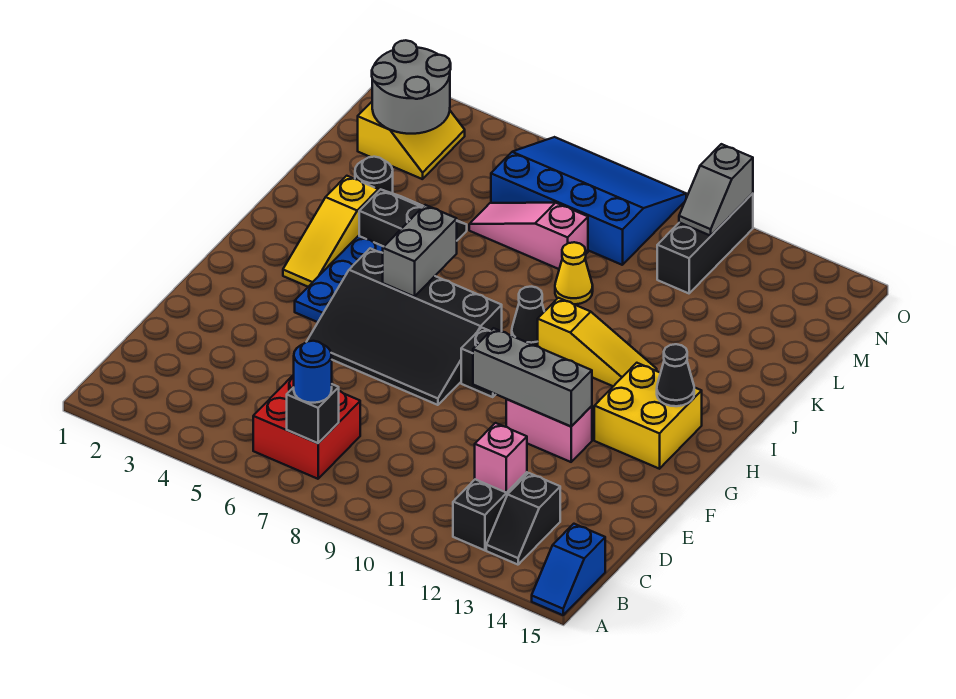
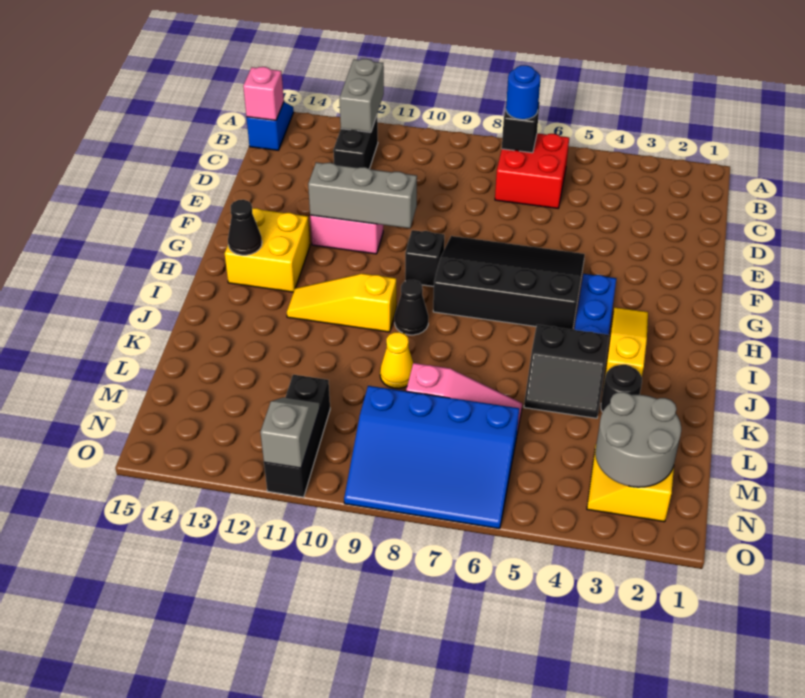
black 1x2 slope [486,473,560,565] -> none
pink 1x1 brick [475,423,527,493] -> pink 1x1 brick moved to [243,67,284,120]
grey 1x2 brick [383,205,457,297] -> grey 1x2 brick moved to [340,59,384,132]

